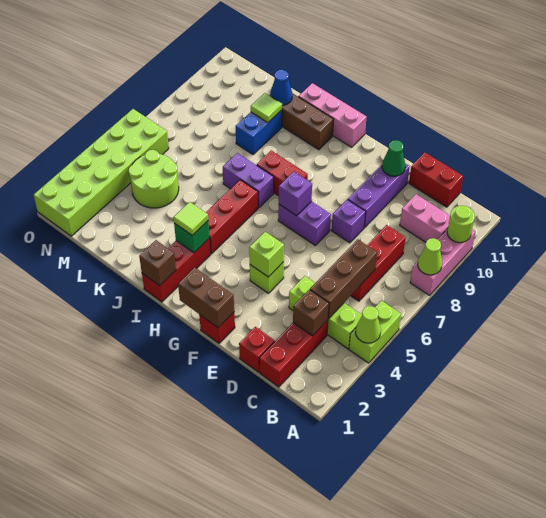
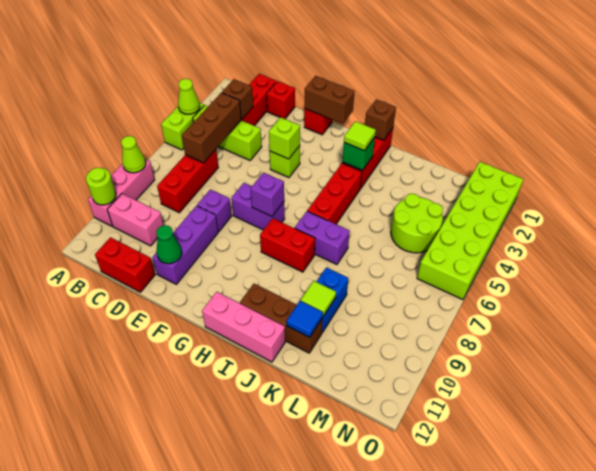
blue 1x1 cone [270,70,292,105] -> blue 1x1 tile [287,301,323,337]

